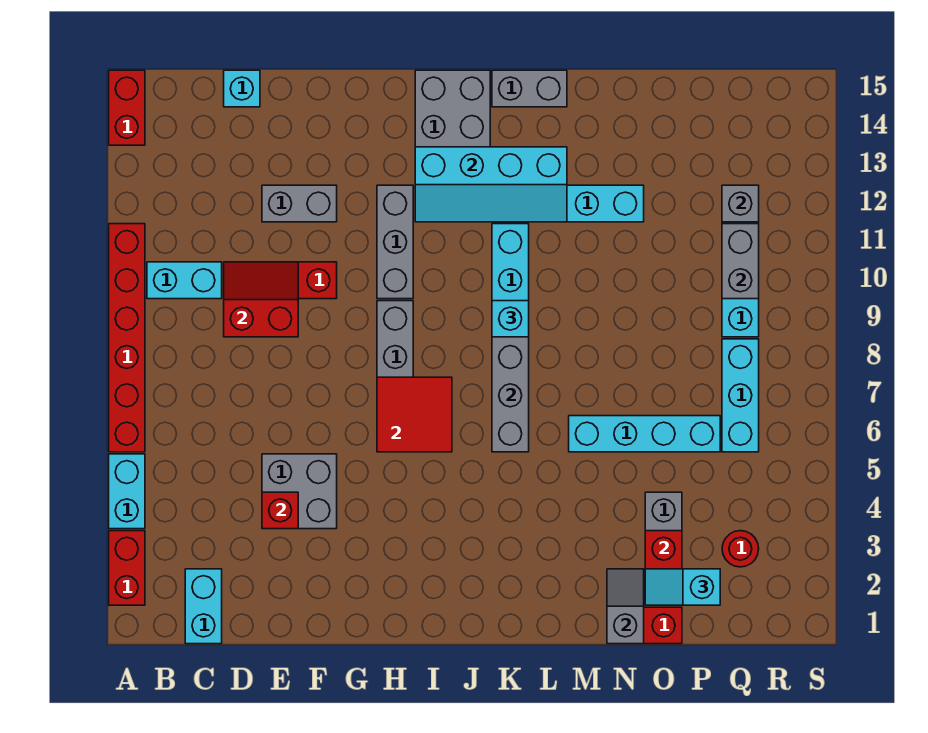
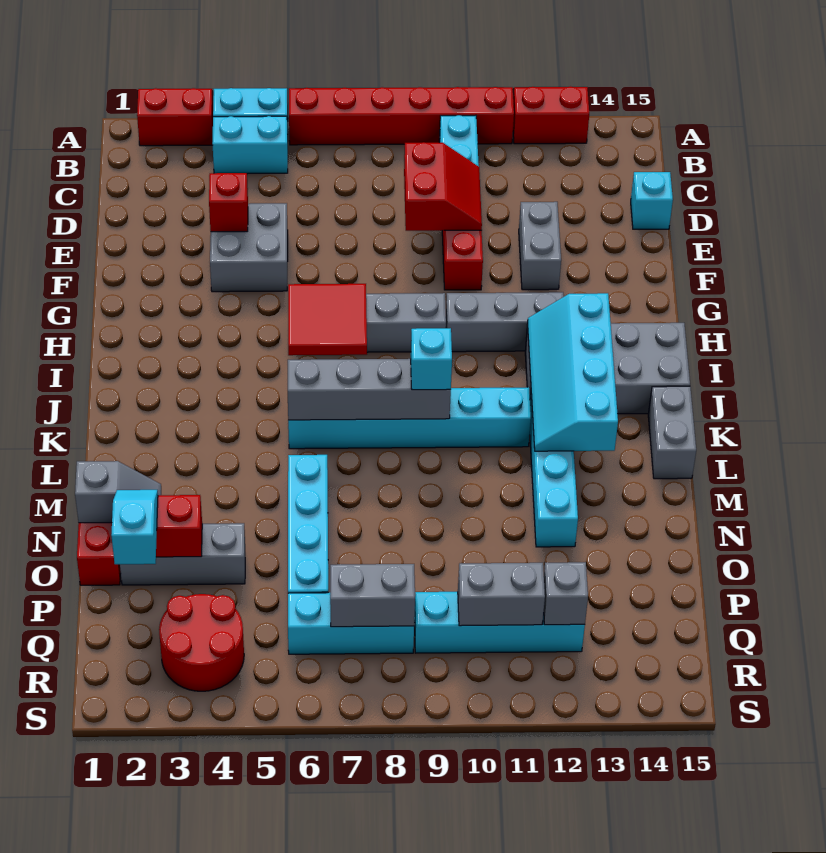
red 1x2 brick [109,70,145,145] -> red 1x2 brick moved to [513,87,589,144]
cyan 1x2 brick [185,569,222,644] -> cyan 1x2 brick moved to [212,116,288,174]
red 1x1 round brick [722,531,759,567] -> red 2x2 round brick [159,594,244,691]
none -> grey 1x2 brick [330,564,415,627]

